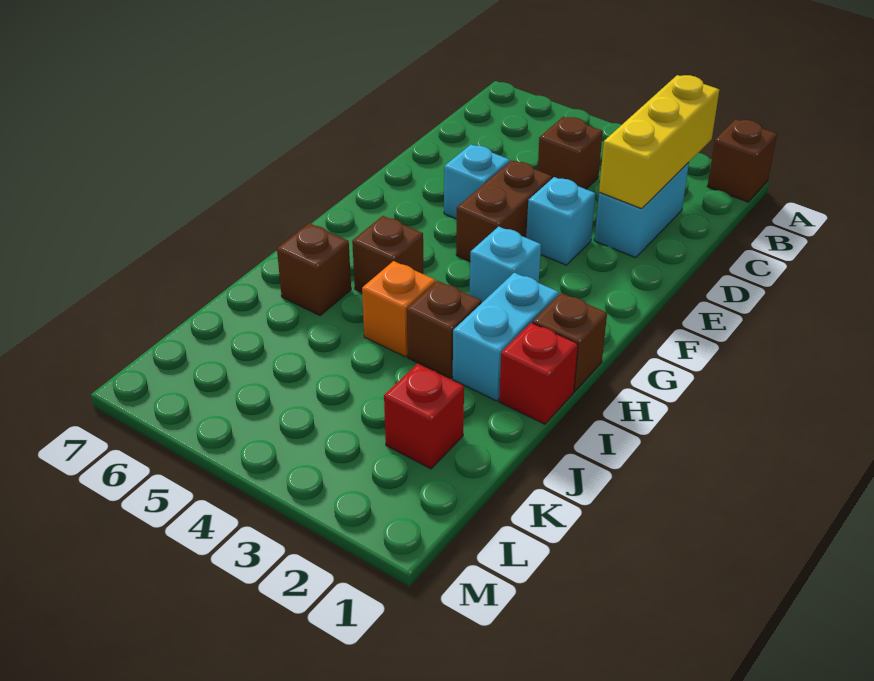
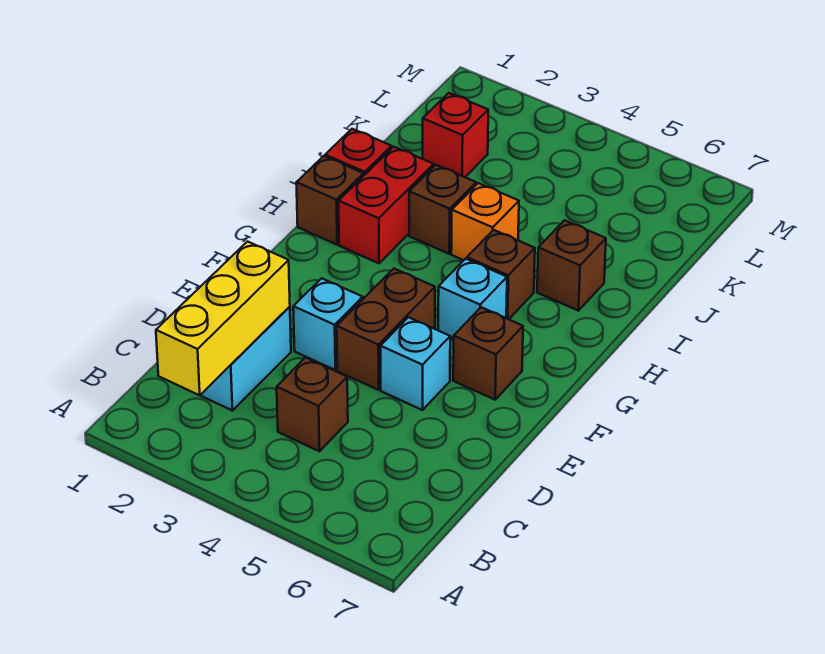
brown 1x1 brick [707,119,777,202] -> brown 1x1 brick moved to [453,307,523,400]
cyan 1x1 brick [470,227,541,303] -> cyan 1x1 brick moved to [438,259,507,338]
cyan 1x2 brick [453,273,559,401] -> red 1x2 brick [338,147,434,263]

